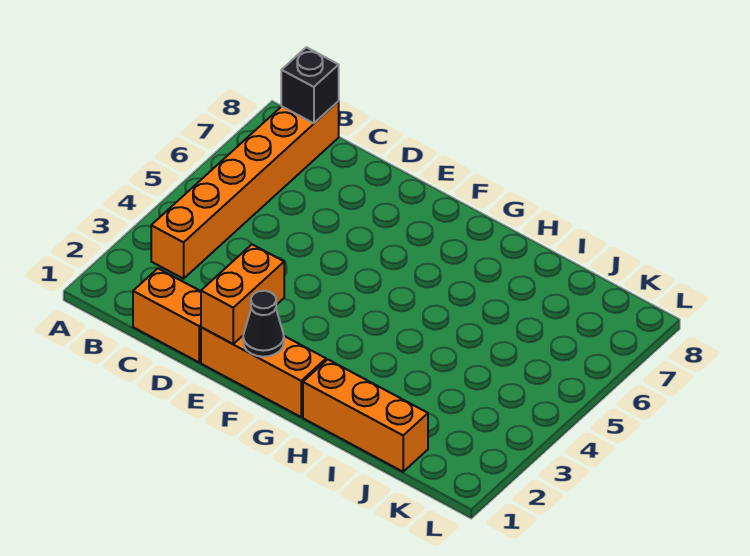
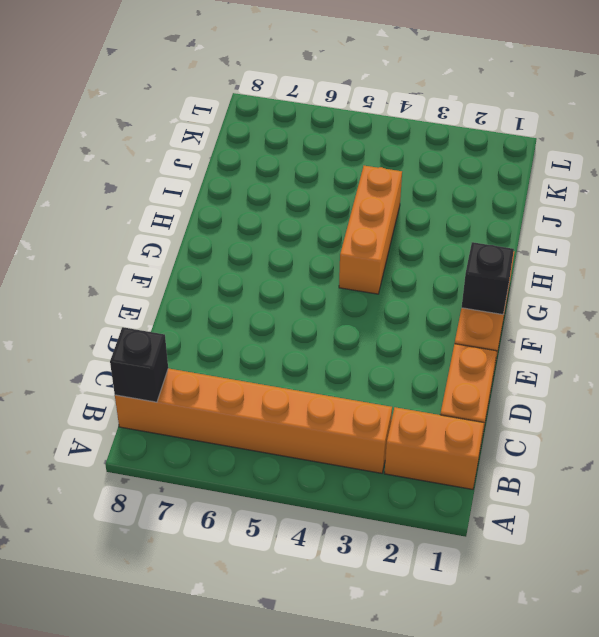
orange 1x2 brick [201,245,284,344] -> orange 1x2 brick moved to [384,407,484,489]
black 1x1 cone [243,291,284,357] -> black 1x1 brick [462,242,514,315]
orange 1x3 brick [303,359,428,472] -> orange 1x3 brick moved to [339,166,402,294]

